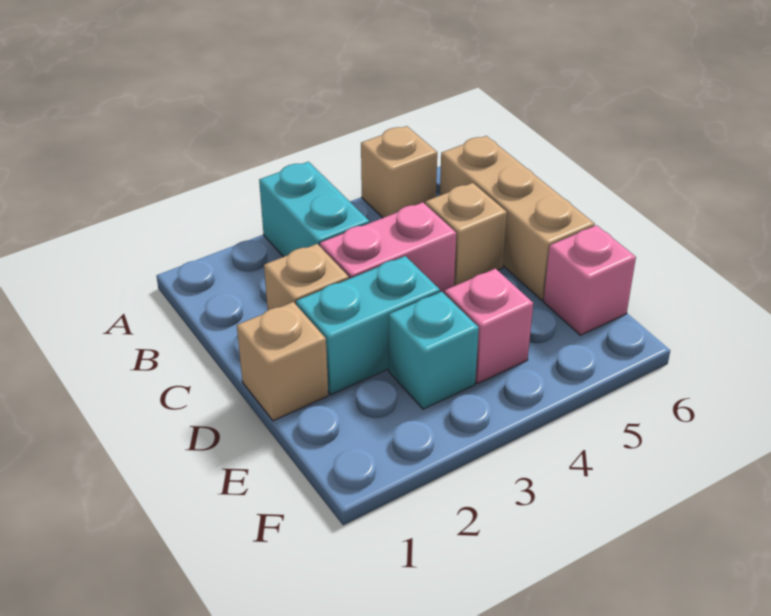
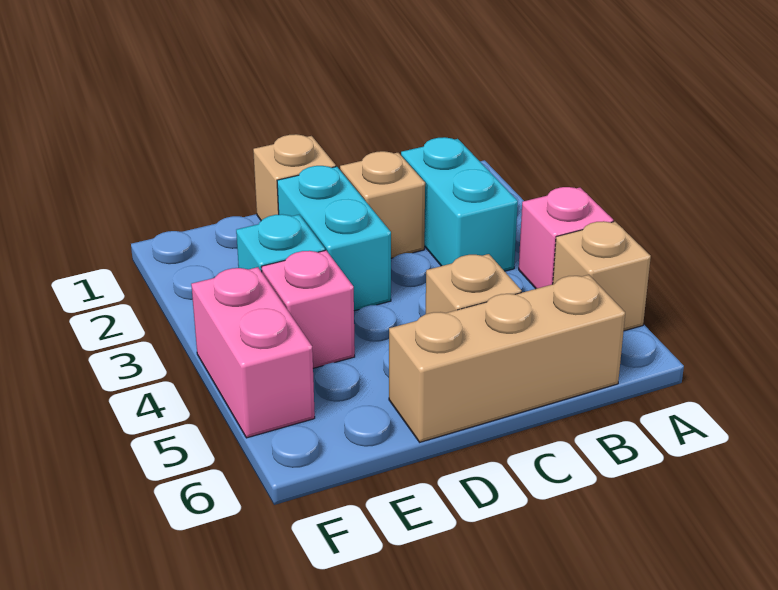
cyan 1x2 brick [259,162,370,257] -> cyan 1x2 brick turned to [401,137,518,271]
pink 1x2 brick [320,202,456,293] -> pink 1x2 brick moved to [191,267,315,438]
pink 1x1 brick [543,225,636,335] -> pink 1x1 brick moved to [519,187,613,289]

